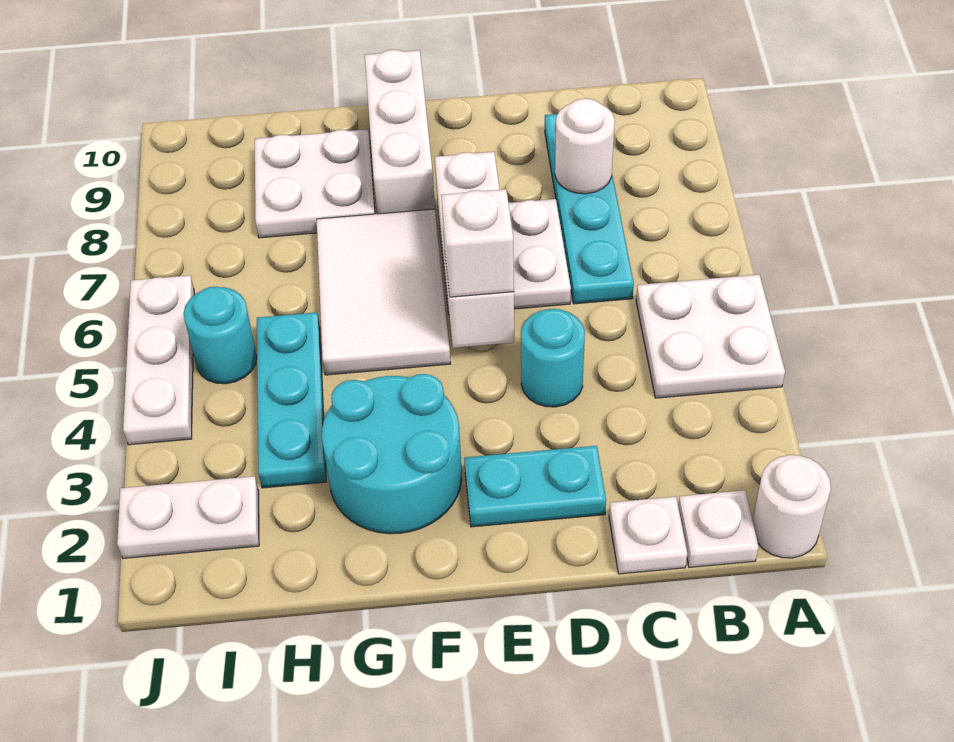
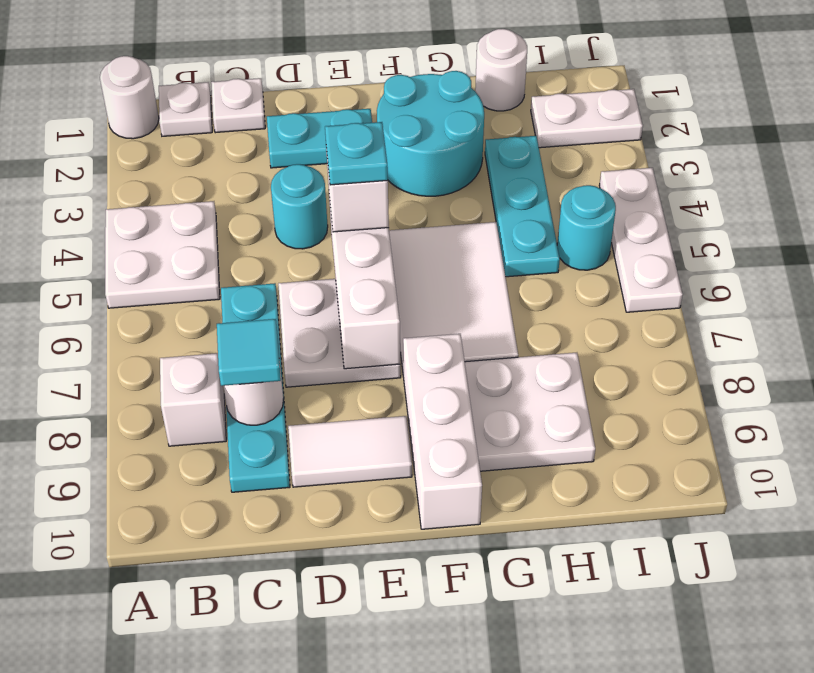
none -> white 1x1 brick [160,353,226,446]
none -> cyan 1x1 tile [217,319,281,386]
none -> white 1x2 tile [288,416,412,487]
none -> cyan 1x1 plate [325,122,388,185]
none -> white 1x1 round brick [475,29,527,111]

